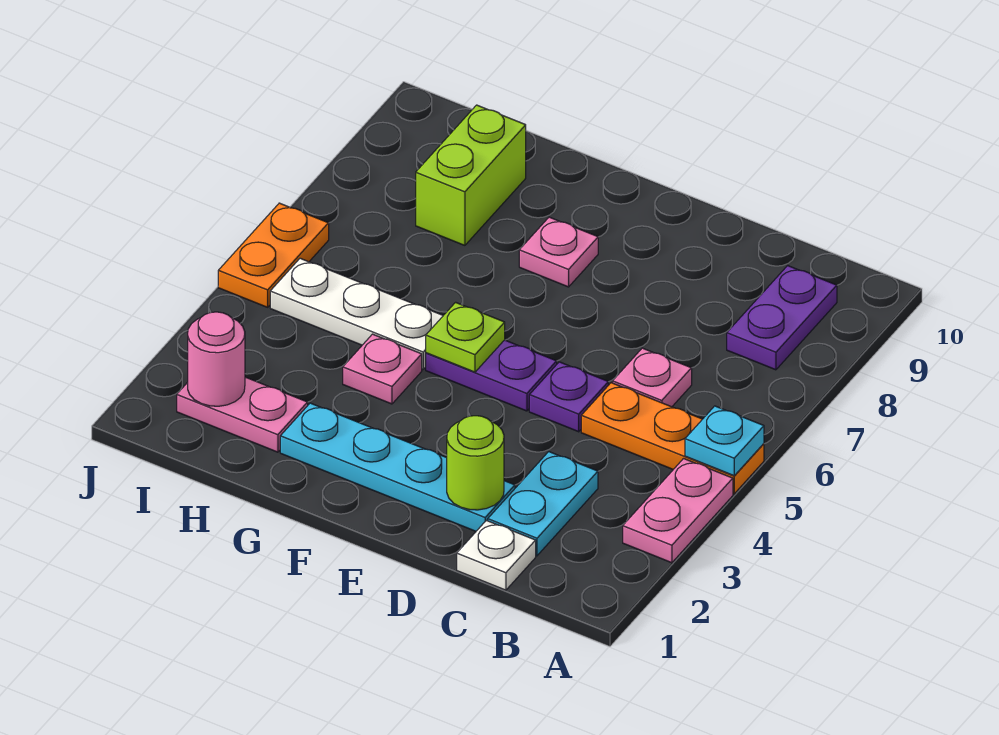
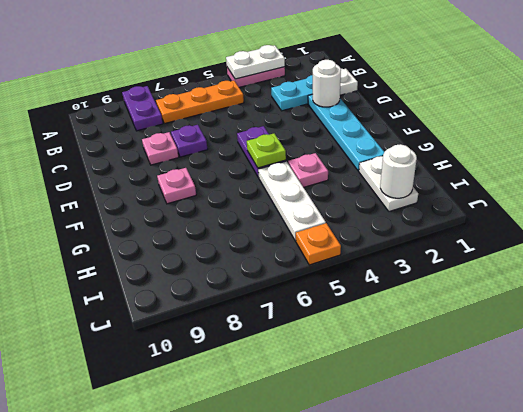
none -> white 1x2 plate [226,45,285,79]
orange 1x3 plate [581,383,764,494] -> orange 1x3 plate turned to [156,81,244,124]
cyan 1x1 plate [685,406,764,476] -> none
purple 1x2 plate [727,266,837,370] -> purple 1x2 plate turned to [122,86,163,131]
pink 1x1 plate [612,348,692,407] -> pink 1x1 plate moved to [142,132,179,165]
lime 1x1 round brick [447,416,504,510] -> white 1x1 round brick [313,60,341,107]
purple 1x1 plate [529,362,608,432] -> purple 1x1 plate moved to [171,125,208,157]
pink 1x2 plate [177,377,308,452] -> white 1x2 plate [359,156,418,211]
lime 1x2 brick [416,105,526,245] -> none
pink 1x1 round brick [188,312,245,406] -> white 1x1 round brick [380,144,417,198]
orange 1x2 plate [218,203,329,307] -> orange 1x1 plate [296,223,341,265]

